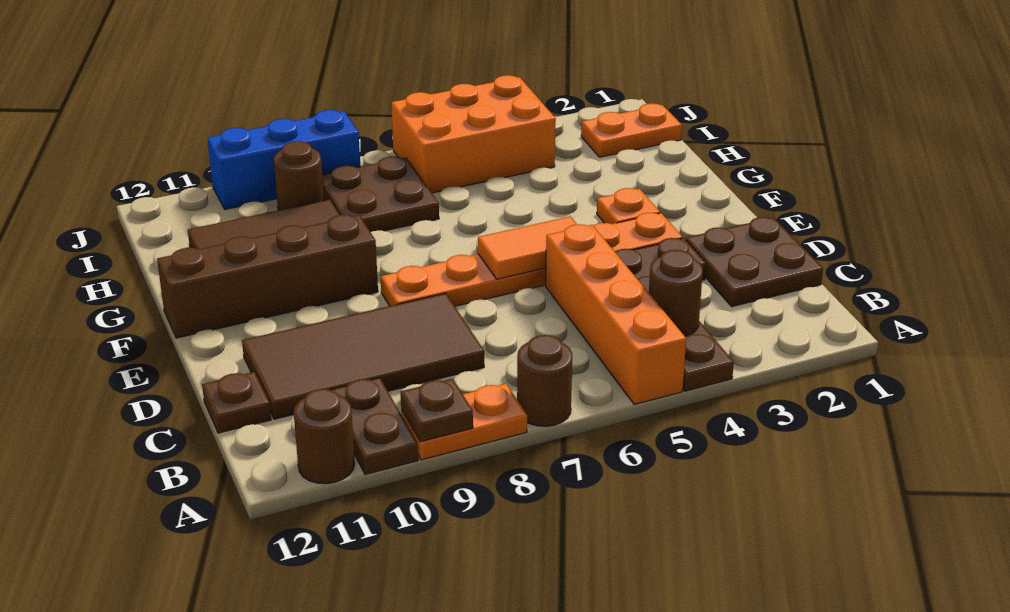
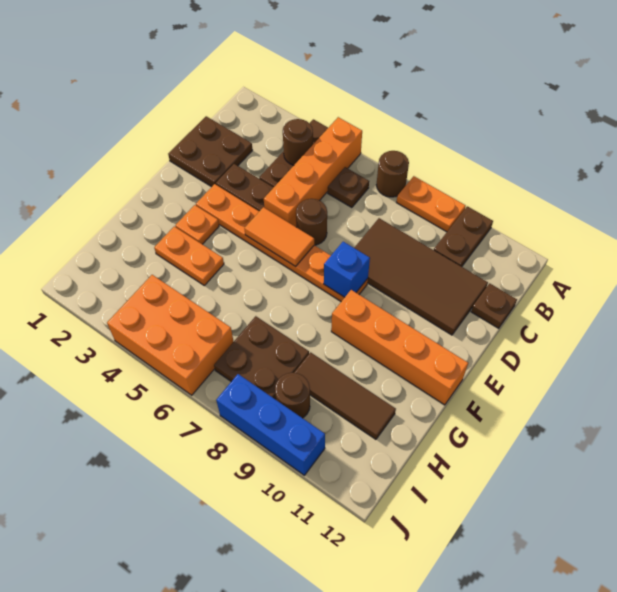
brown 1x1 plate [401,379,473,442] -> brown 1x1 plate moved to [328,167,369,208]
brown 1x1 round brick [294,389,355,484] -> brown 1x1 round brick moved to [296,199,327,245]
none -> blue 1x1 brick [324,242,370,297]
brown 1x4 brick [157,215,378,338] -> orange 1x4 brick [331,290,468,405]
orange 1x2 plate [581,103,682,157] -> orange 1x2 plate moved to [154,227,224,285]

